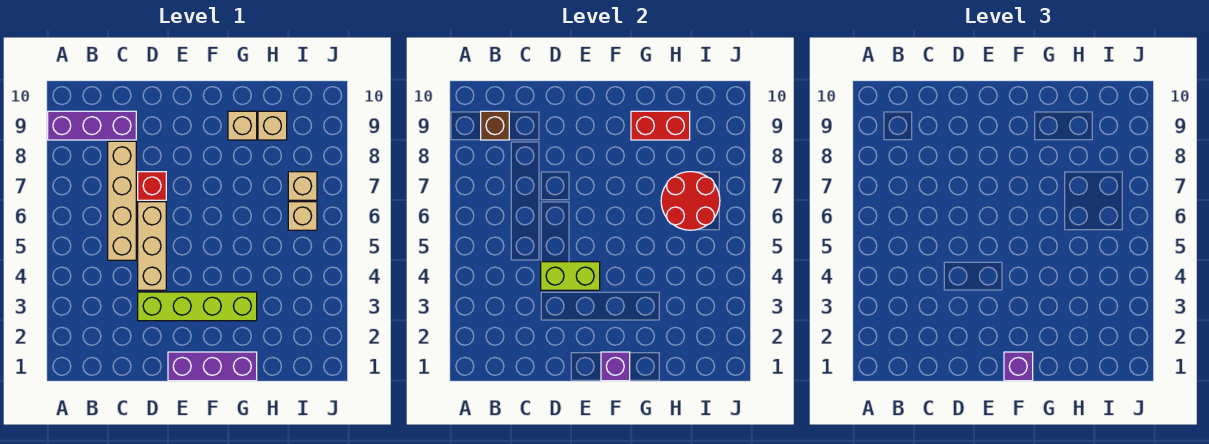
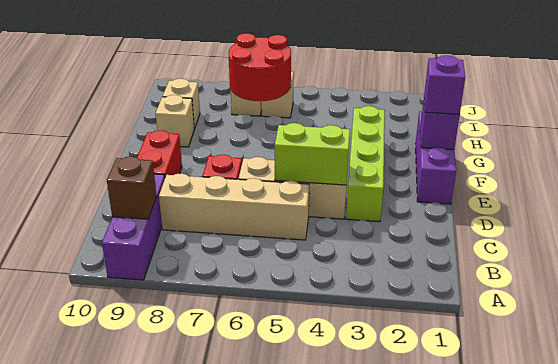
lime 1x2 brick [541,262,600,290] -> lime 1x2 brick turned to [275,123,350,185]
red 1x2 brick [631,111,690,140] -> red 1x2 brick moved to [137,131,182,177]

